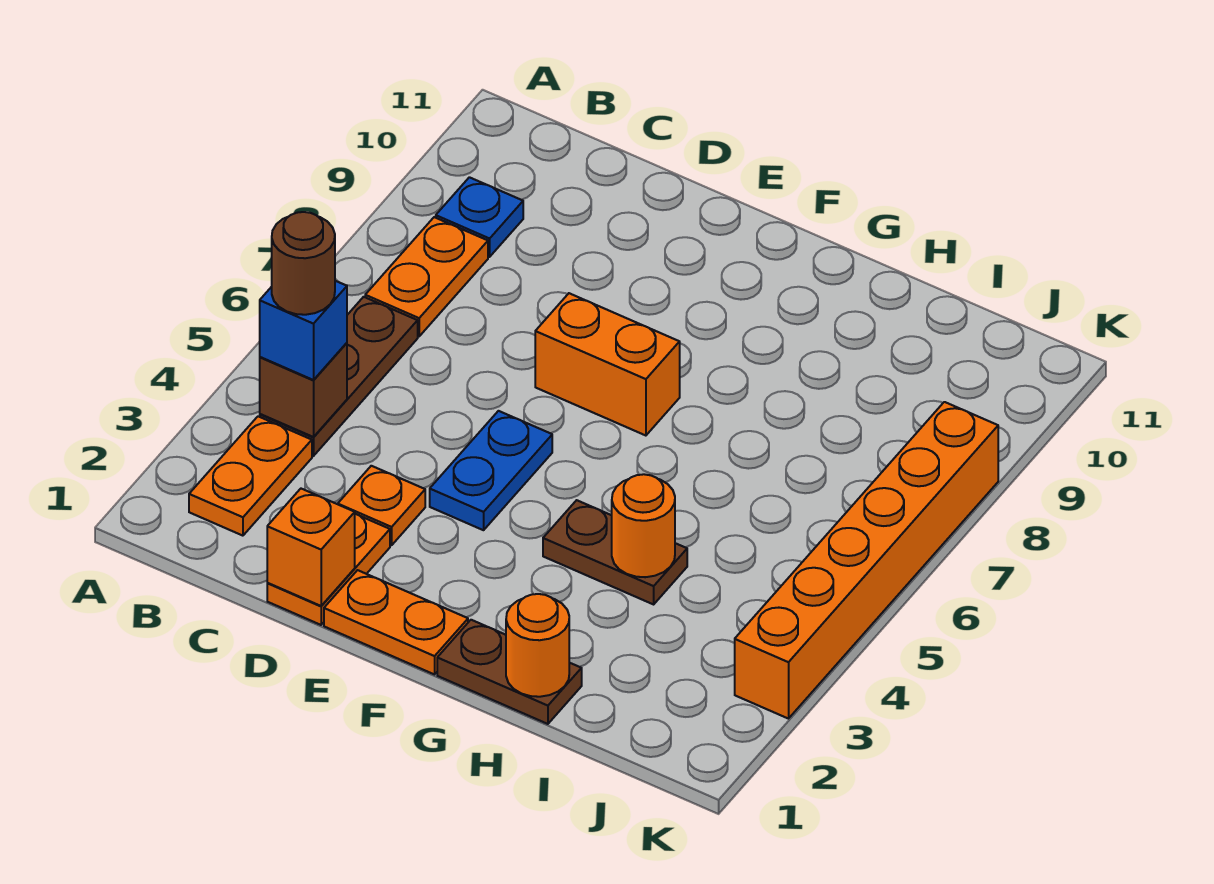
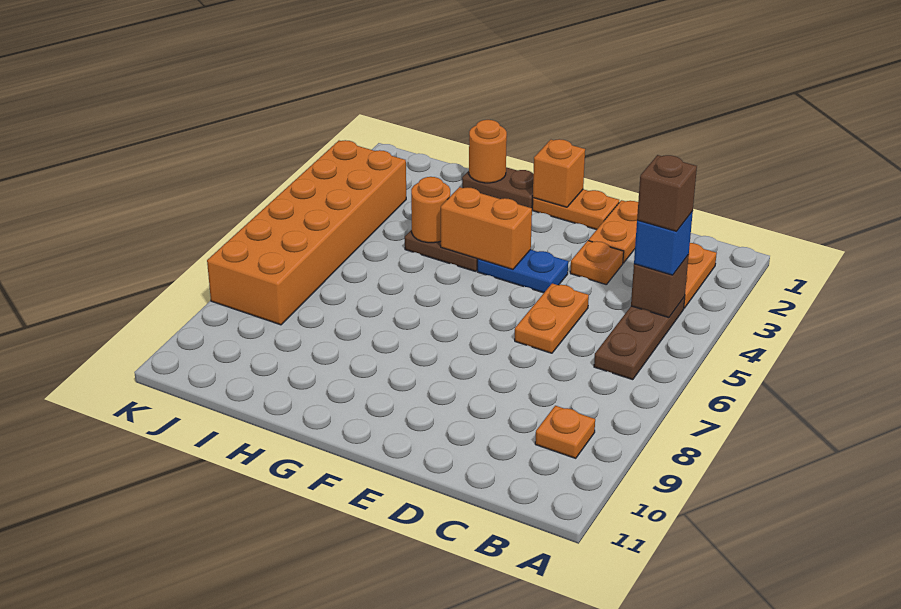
brown 1x1 round brick [272,212,335,315] -> brown 1x1 brick [637,155,697,231]
orange 1x2 plate [365,217,488,336] -> orange 1x2 plate moved to [515,284,589,353]
blue 1x1 plate [436,177,523,257] -> orange 1x1 plate [535,406,595,458]
orange 1x1 brick [267,489,355,606] -> orange 1x1 brick moved to [533,139,585,207]
blue 1x2 plate [430,411,552,530] -> blue 1x2 plate turned to [477,250,568,293]
orange 1x2 brick [535,293,680,436] -> orange 1x2 brick moved to [441,187,532,269]
orange 1x6 brick [735,402,998,719] -> orange 2x6 brick [207,140,406,325]

